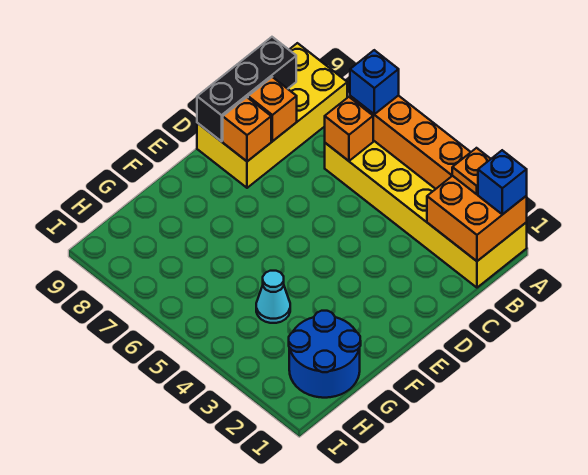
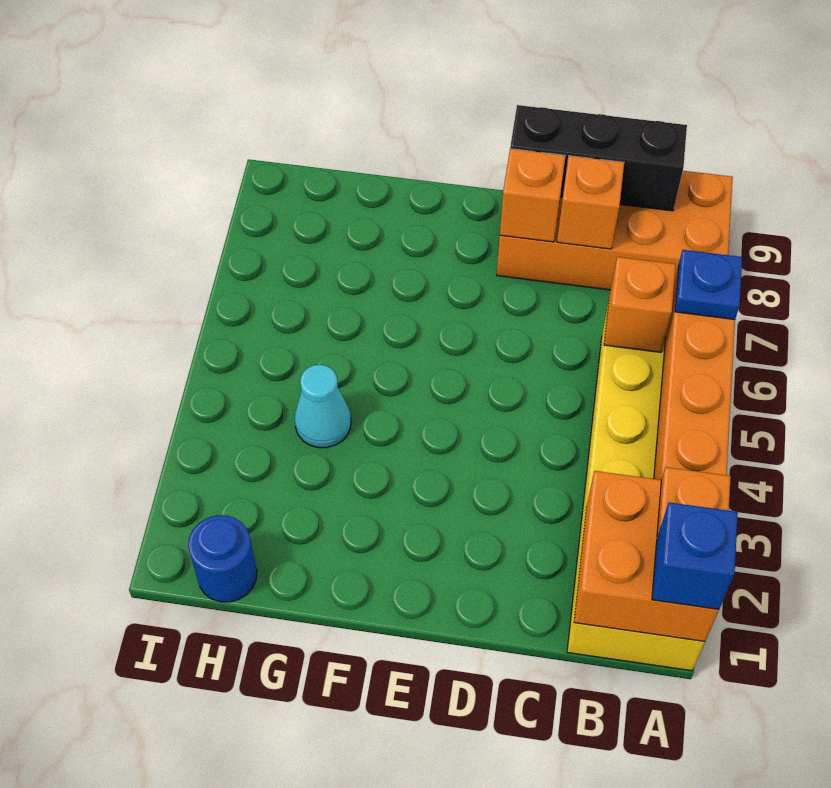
blue 1x1 brick [350,50,399,114] -> blue 1x1 plate [675,250,742,320]
yellow 2x4 brick [197,43,347,188] -> orange 2x4 brick [497,171,733,290]
blue 2x2 round brick [289,311,361,398] -> blue 1x1 round brick [188,515,257,602]

